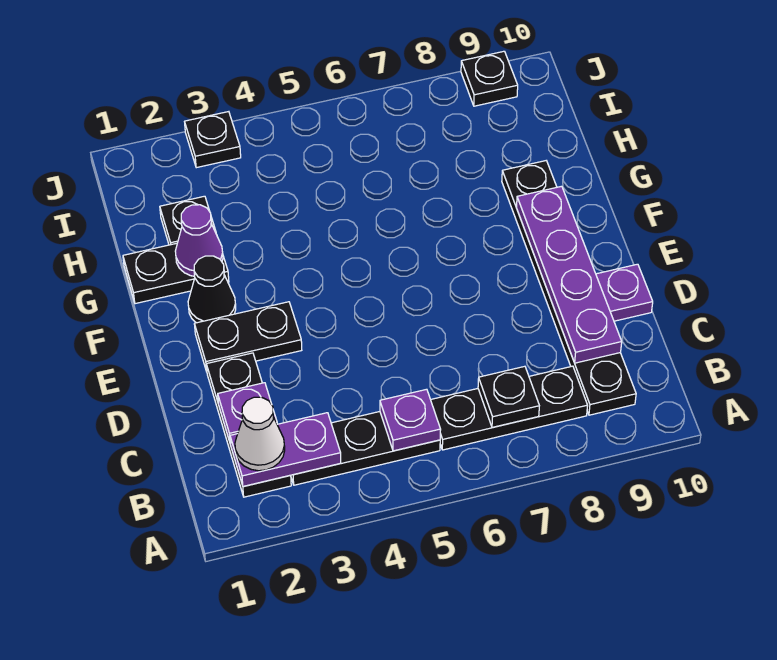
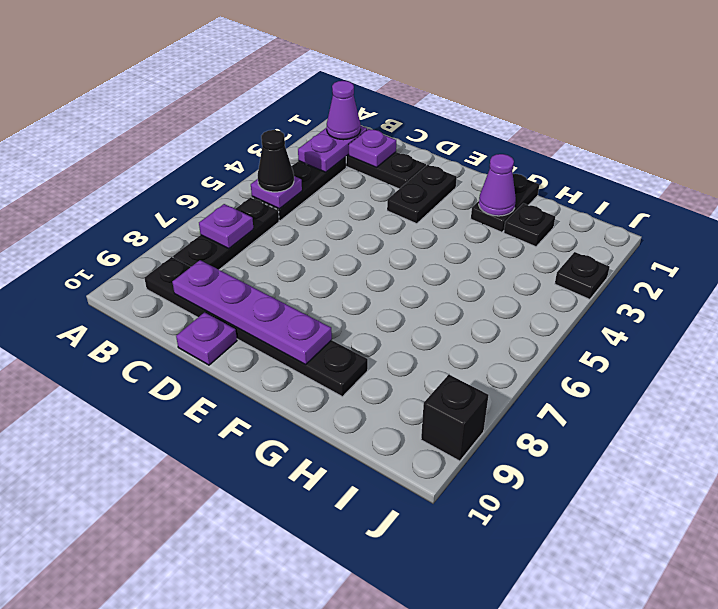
white 1x1 cone [235,397,285,471] -> purple 1x1 cone [327,81,361,140]
black 1x1 plate [478,366,539,427] -> purple 1x1 plate [199,204,253,248]
black 1x1 cone [188,256,236,323] -> black 1x1 cone moved to [258,130,294,192]
black 1x1 plate [461,51,518,106] -> black 1x1 brick [421,375,489,461]

